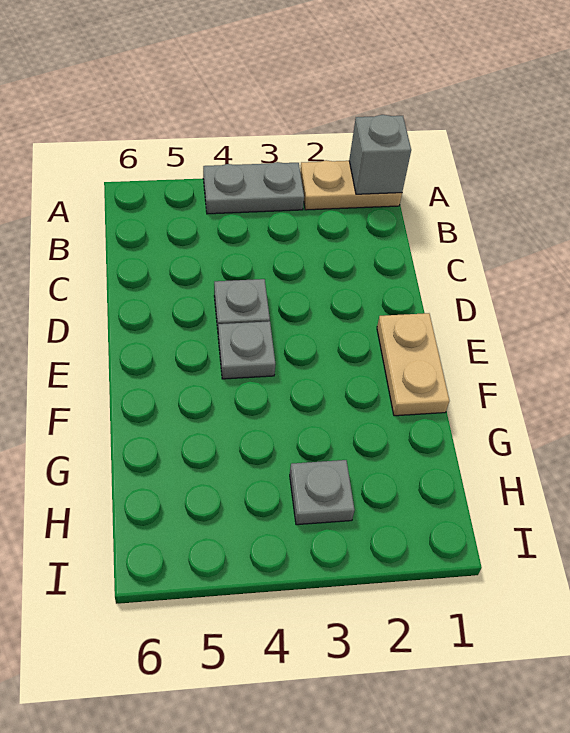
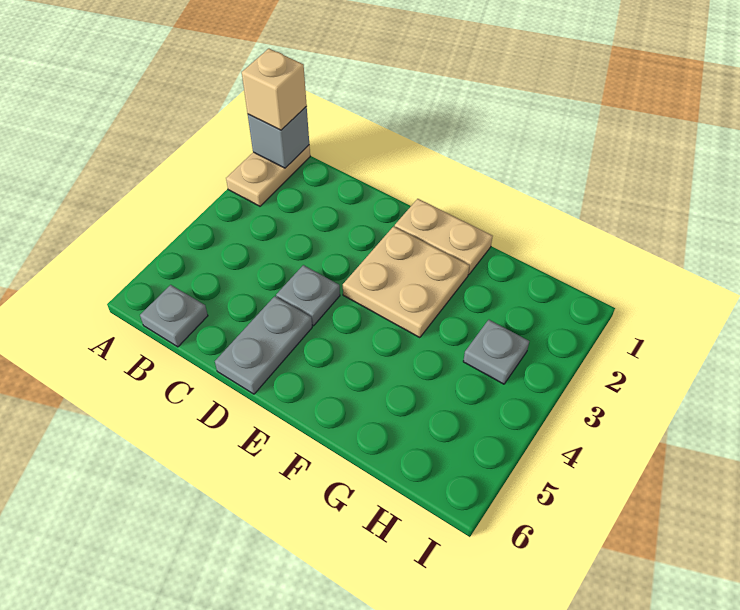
none -> tan 1x1 brick [242,49,307,130]
grey 1x2 plate [203,162,304,214] -> grey 1x2 plate moved to [215,296,312,394]
none -> tan 2x2 plate [343,226,469,338]
grey 1x1 plate [218,321,275,379] -> grey 1x1 plate moved to [140,285,208,347]

